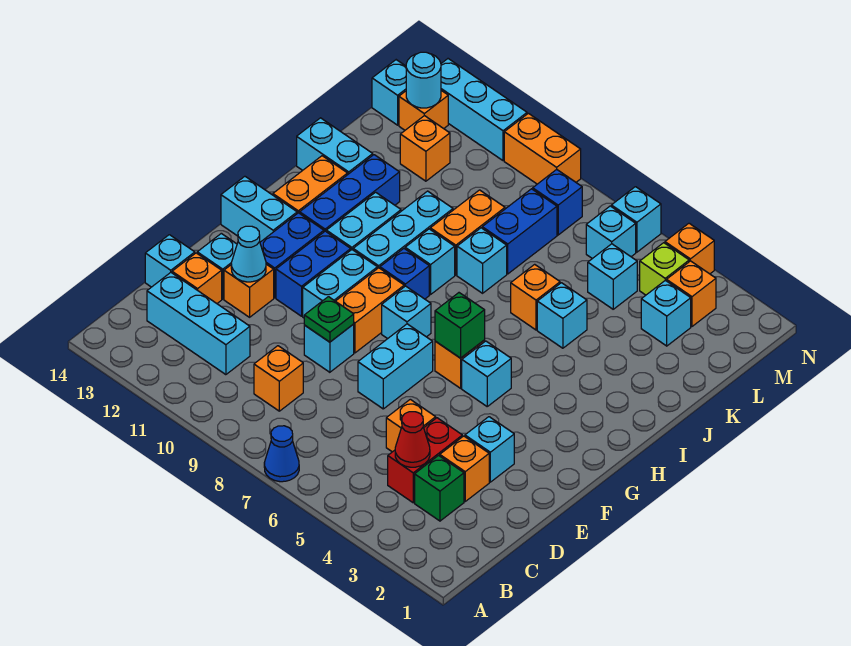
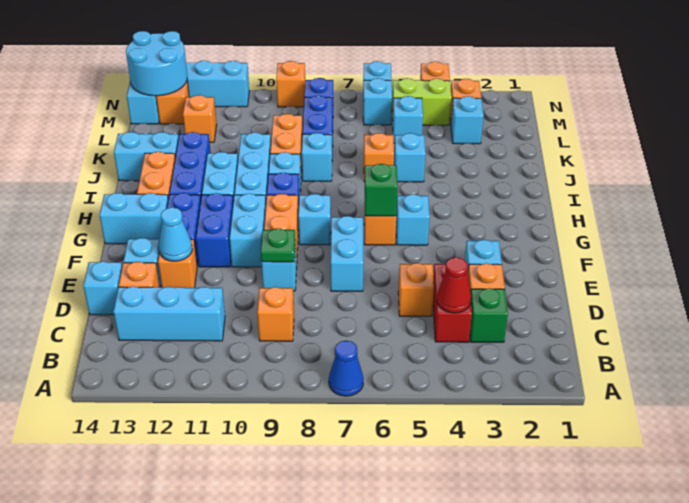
lime 1x1 brick [640,243,689,295] -> lime 1x2 brick [392,78,452,125]
cyan 1x1 round brick [406,52,441,108] -> cyan 2x2 round brick [126,31,187,96]
orange 1x2 brick [504,113,581,184] -> orange 1x1 brick [276,61,305,107]

